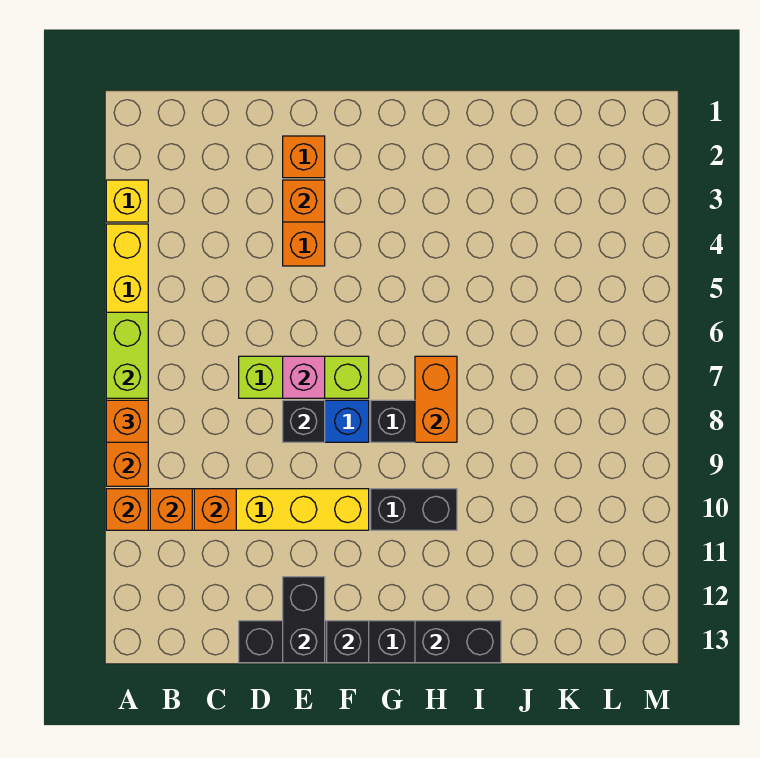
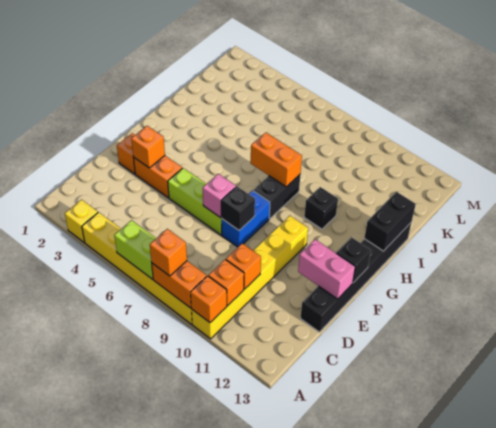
lime 1x3 brick [239,356,369,398] -> lime 1x3 brick turned to [168,168,222,235]
black 1x2 brick [283,577,325,663] -> pink 1x2 brick [298,239,355,299]
black 1x2 brick [371,489,457,530] -> black 1x1 brick [304,187,338,229]

